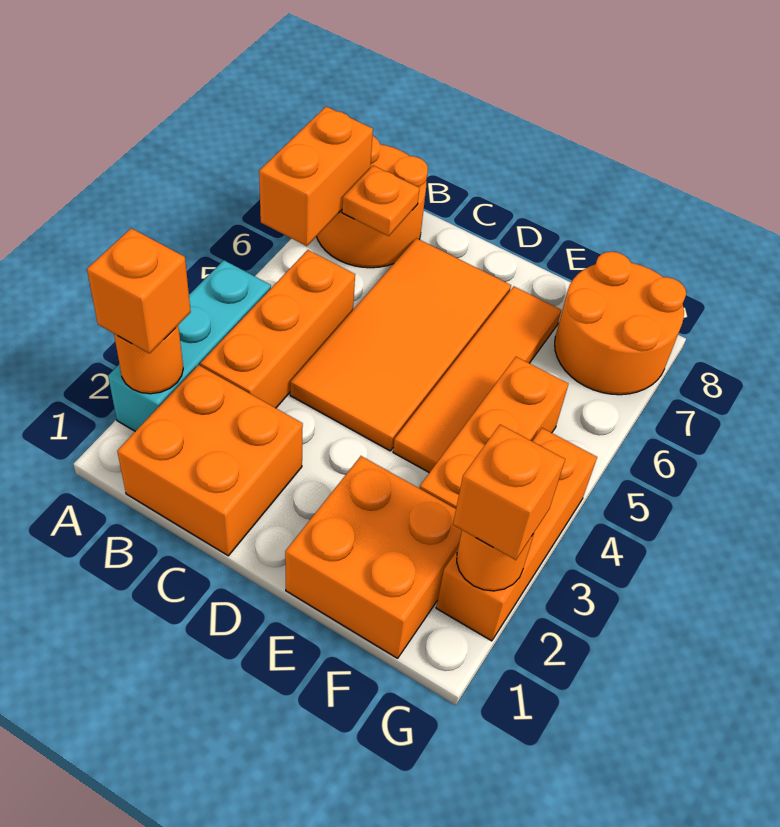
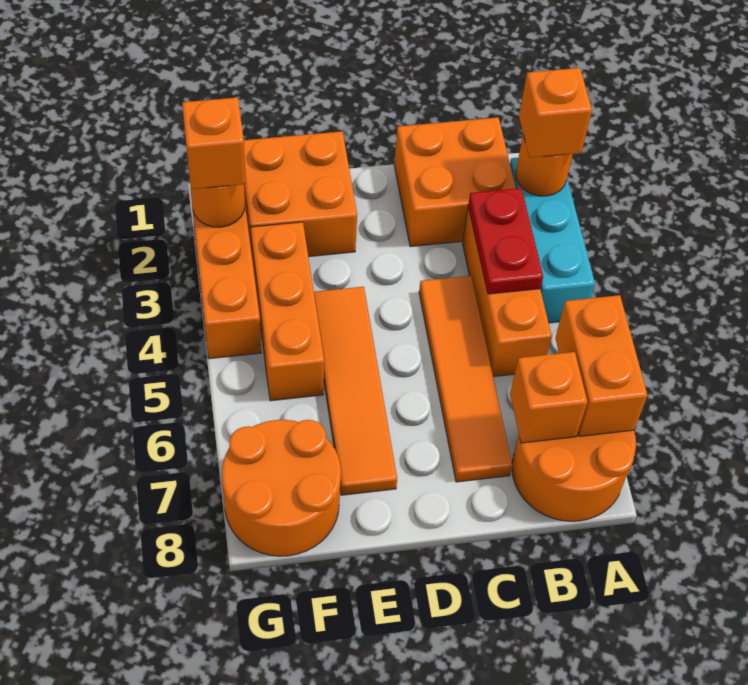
none -> red 1x2 plate [468,188,543,294]
orange 1x1 plate [342,166,420,236] -> orange 1x1 brick [510,352,587,443]
orange 2x4 tile [290,238,511,451] -> orange 1x4 tile [419,276,512,482]

